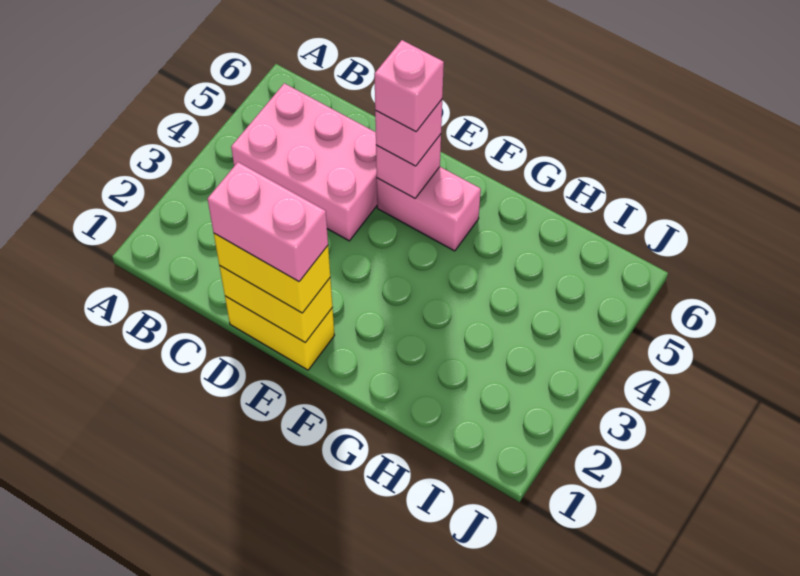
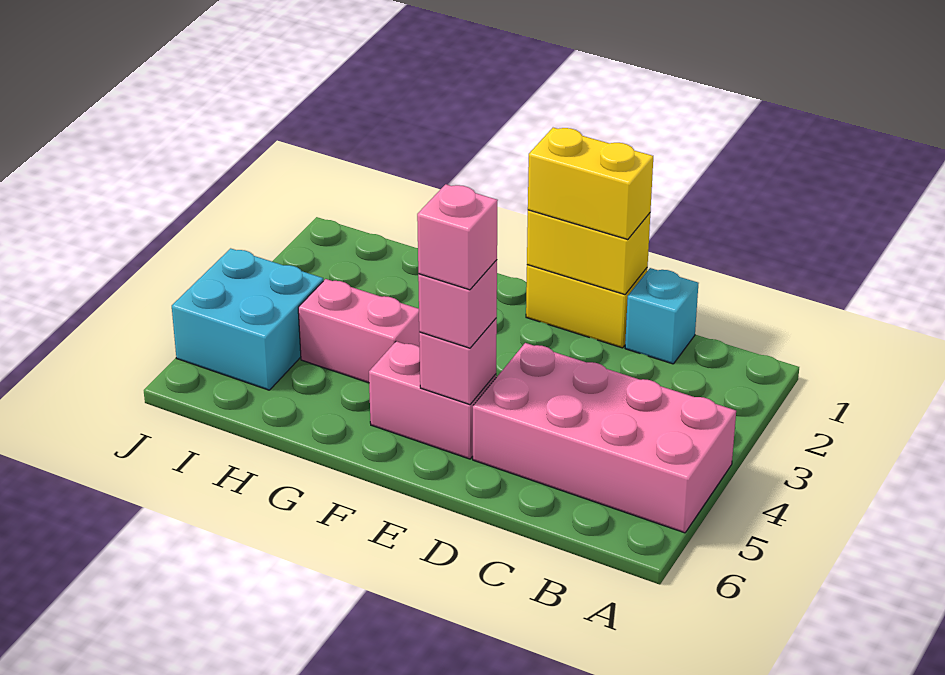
pink 2x3 brick [231,83,377,241] -> pink 2x4 brick [473,343,736,533]
none -> cyan 1x1 brick [625,268,699,364]
pink 1x2 brick [208,162,328,282] -> pink 1x2 brick moved to [298,279,420,383]
none -> cyan 2x2 brick [172,248,323,390]

